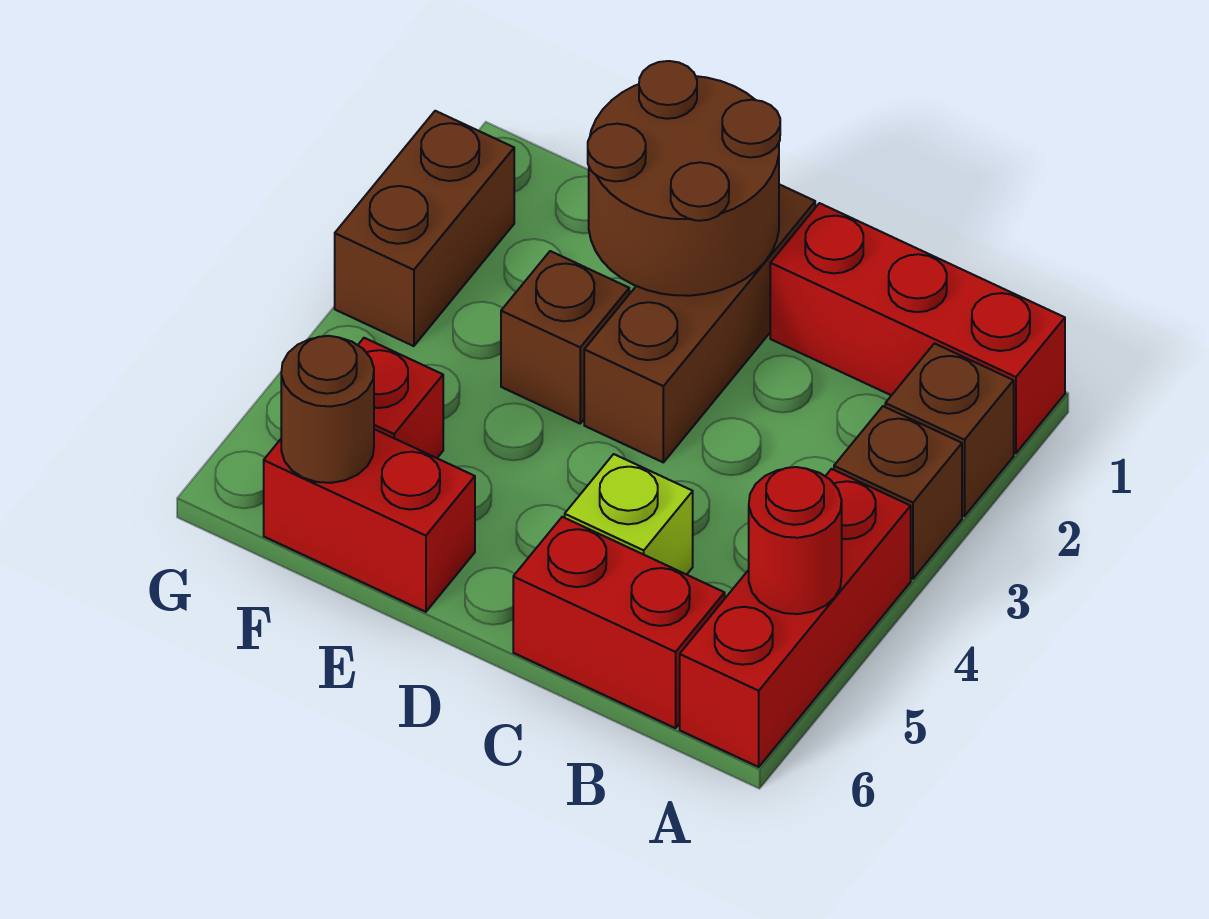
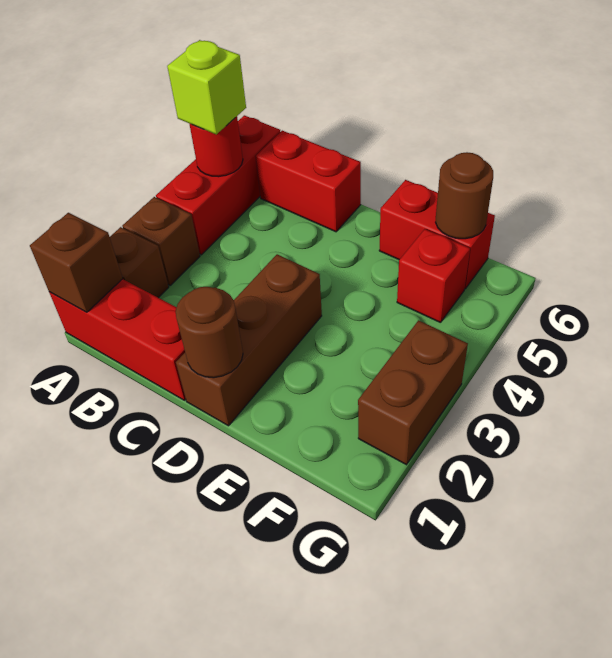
lime 1x1 brick [565,454,693,575] -> lime 1x1 brick moved to [167,40,246,134]
brown 2x2 round brick [588,61,780,296] -> brown 1x1 round brick [176,287,243,378]
brown 1x1 brick [501,251,629,424] -> brown 1x1 brick moved to [30,213,123,312]

